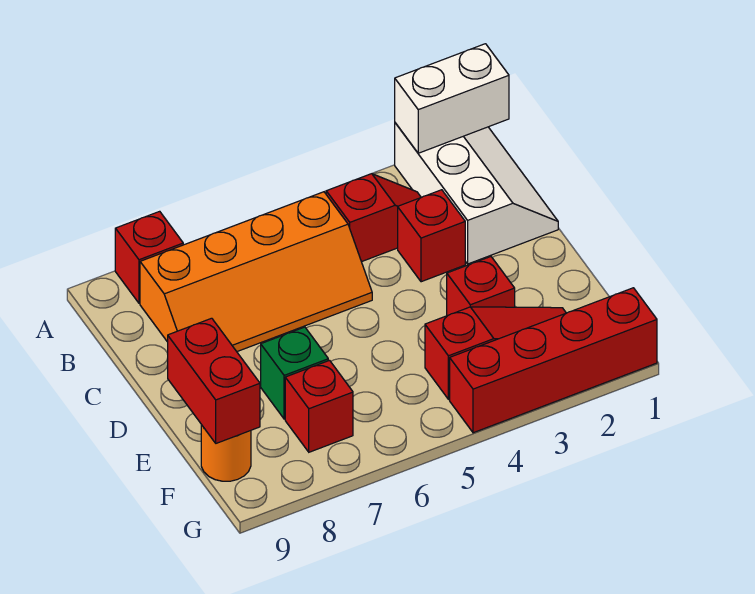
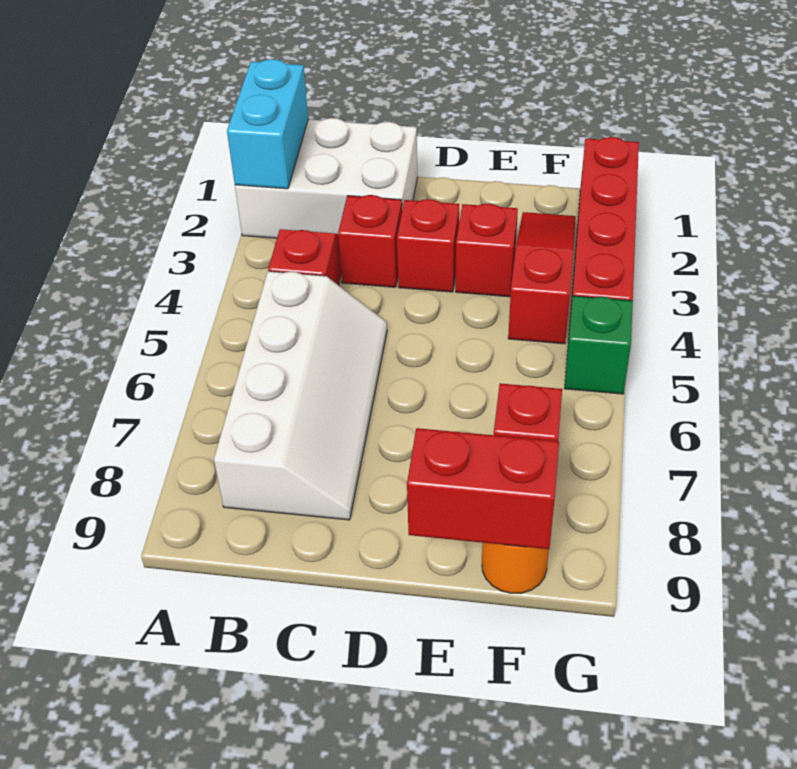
white 2x3 slope [395,123,558,264] -> white 2x3 brick [235,118,418,238]
white 1x2 brick [395,44,509,153] -> cyan 1x2 brick [227,59,308,189]
red 1x1 brick [115,211,183,303] -> red 1x1 brick moved to [397,199,459,292]
orange 2x4 slope [140,192,372,352] -> white 2x4 slope [214,271,387,520]
green 1x1 brick [261,327,328,419] -> green 1x1 brick moved to [565,296,633,394]

